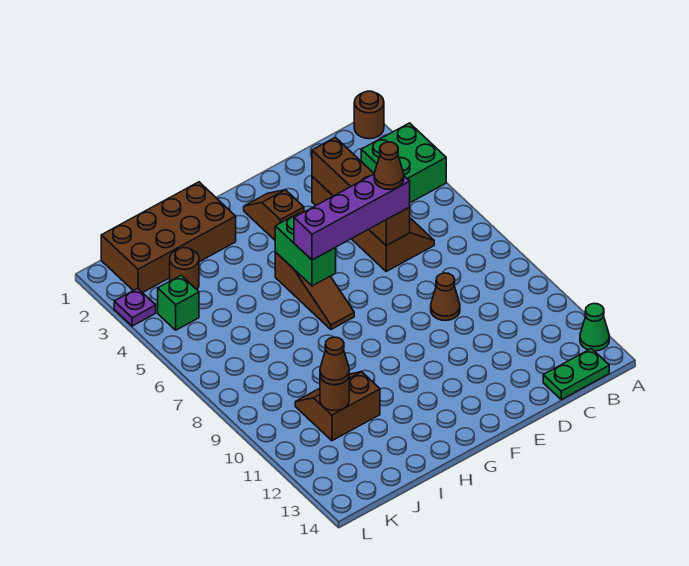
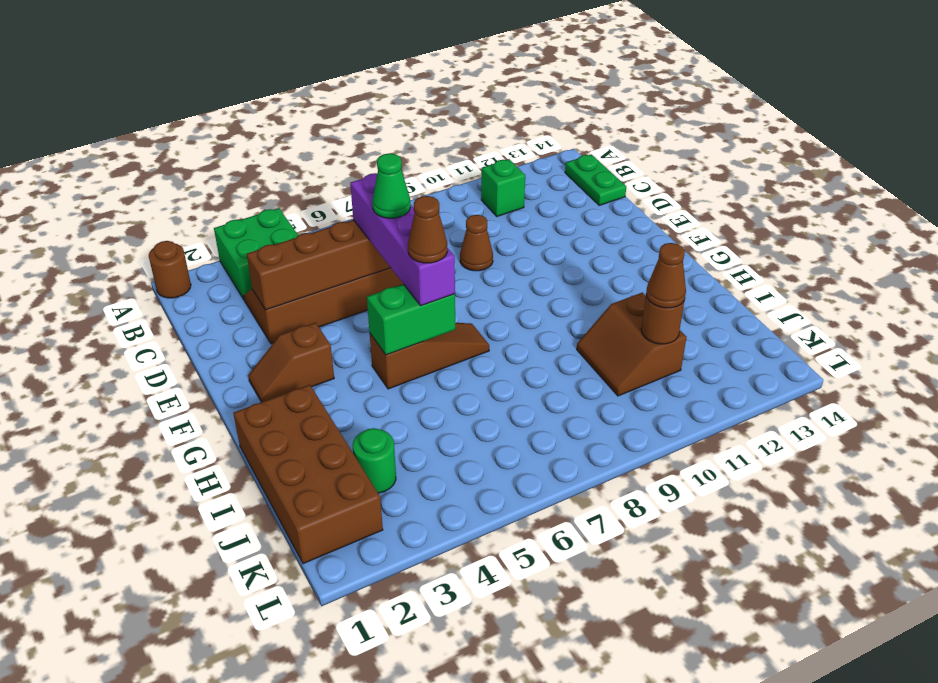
green 1x1 cone [580,303,609,351] -> green 1x1 cone moved to [372,154,410,218]
brown 1x1 cone [374,142,404,189] -> brown 1x1 cone moved to [408,196,447,263]
brown 1x1 round brick [170,248,199,289] -> green 1x1 round brick [353,428,396,493]
green 1x1 brick [158,275,199,330] -> green 1x1 brick moved to [481,159,525,216]
purple 1x1 plate [114,288,156,326] -> none

